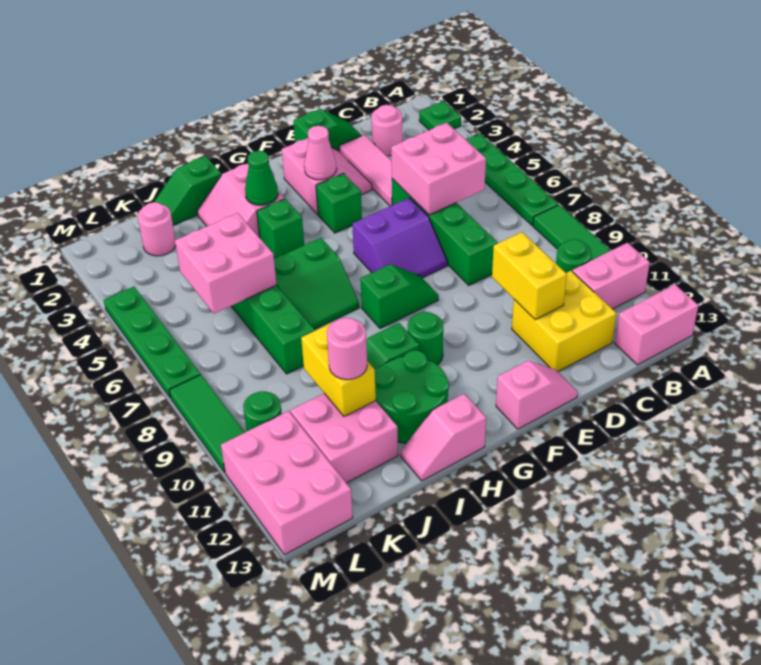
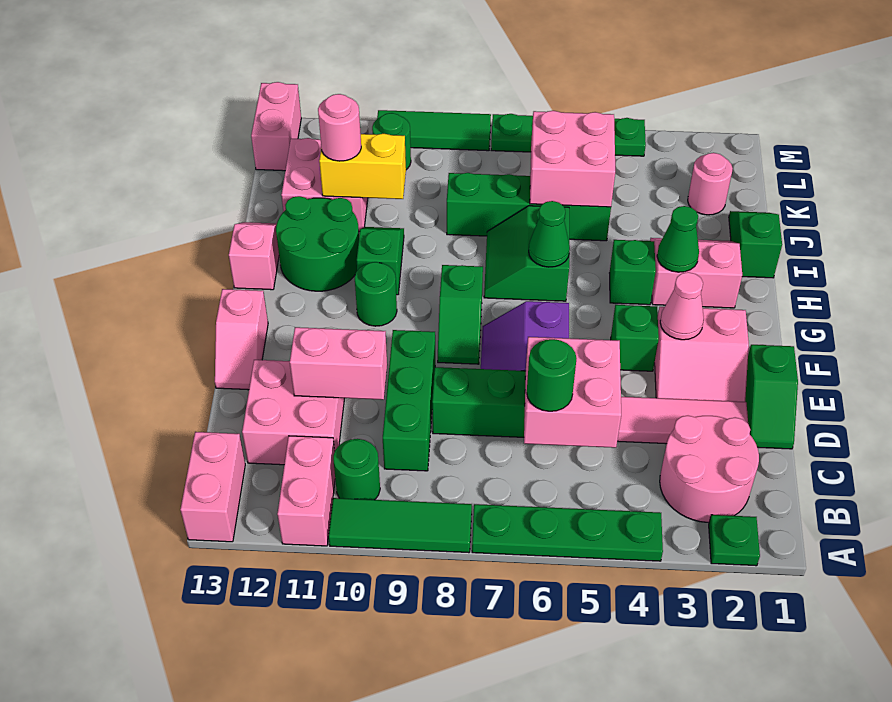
pink 1x1 round brick [371,105,403,156] -> pink 2x2 round brick [660,416,759,522]
none -> green 1x1 round brick [527,339,577,411]
none -> green 1x3 brick [383,330,435,471]
yellow 2x2 brick [512,271,616,372] -> pink 2x2 brick [242,360,345,465]
yellow 1x2 brick [492,232,567,320] -> pink 1x2 brick [290,327,387,400]
none -> green 1x1 cone [529,201,570,267]
pink 2x3 brick [221,411,353,555] -> pink 1x2 brick [251,82,301,171]

